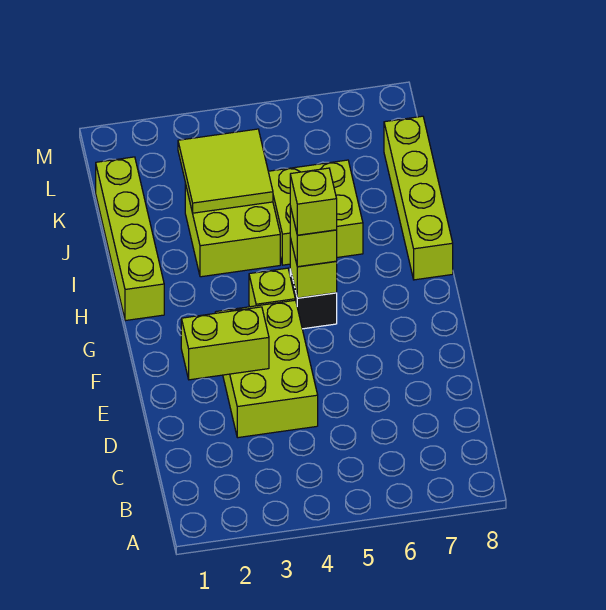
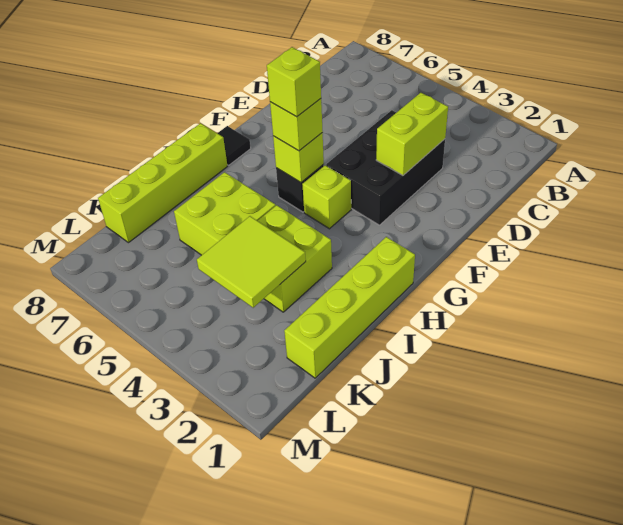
lime 2x3 brick [215,300,318,438] -> black 2x3 brick [326,110,445,225]
lime 1x2 brick [181,307,269,380] -> lime 1x2 brick turned to [376,93,448,175]
none -> black 1x1 tile [217,126,251,165]

